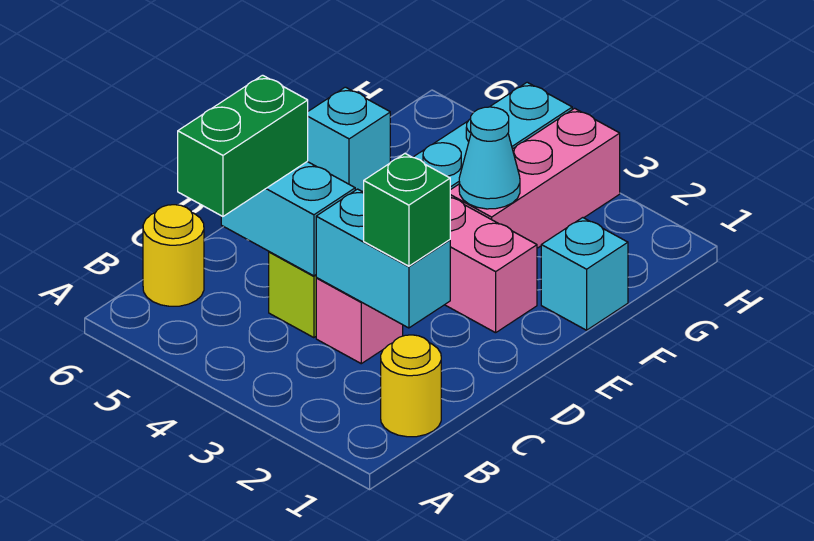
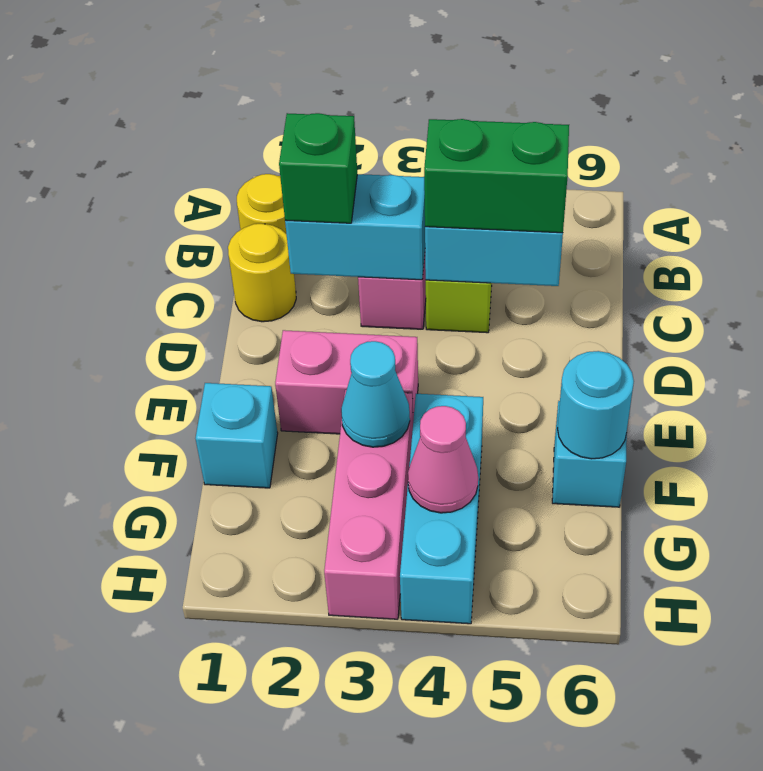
green 1x2 brick [178,75,308,216] -> green 1x2 brick turned to [424,119,569,233]
yellow 1x1 round brick [143,205,204,306] -> yellow 1x1 round brick moved to [228,224,296,322]
none -> cyan 1x1 round brick [557,351,634,459]
none -> pink 1x1 cone [408,406,478,513]

